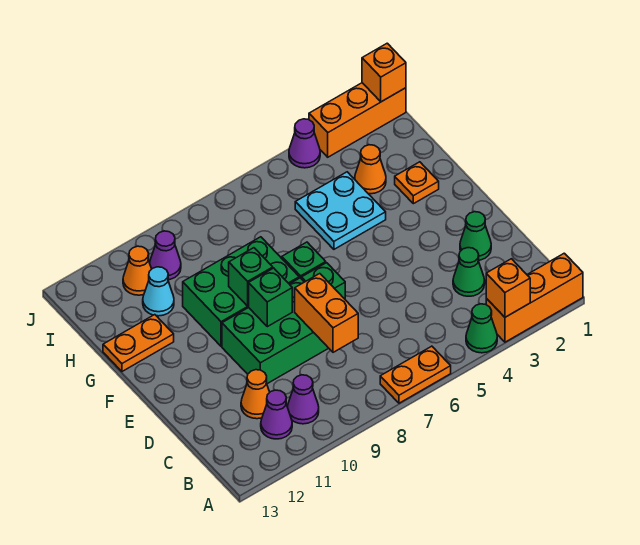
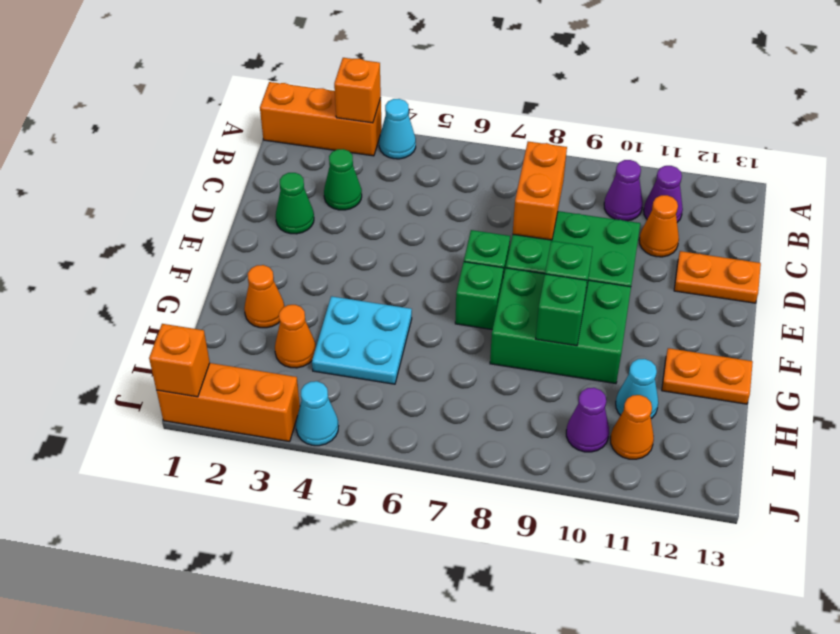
green 1x1 cone [466,304,497,353] -> cyan 1x1 cone [379,99,416,159]
orange 1x2 plate [380,346,451,403] -> orange 1x2 plate moved to [674,251,761,303]
green 1x1 brick [249,268,292,327] -> green 1x1 brick moved to [536,274,587,346]
orange 1x1 plate [395,162,439,204] -> orange 1x1 cone [244,265,285,328]
purple 1x1 cone [289,119,320,168] -> cyan 1x1 cone [296,381,338,446]

